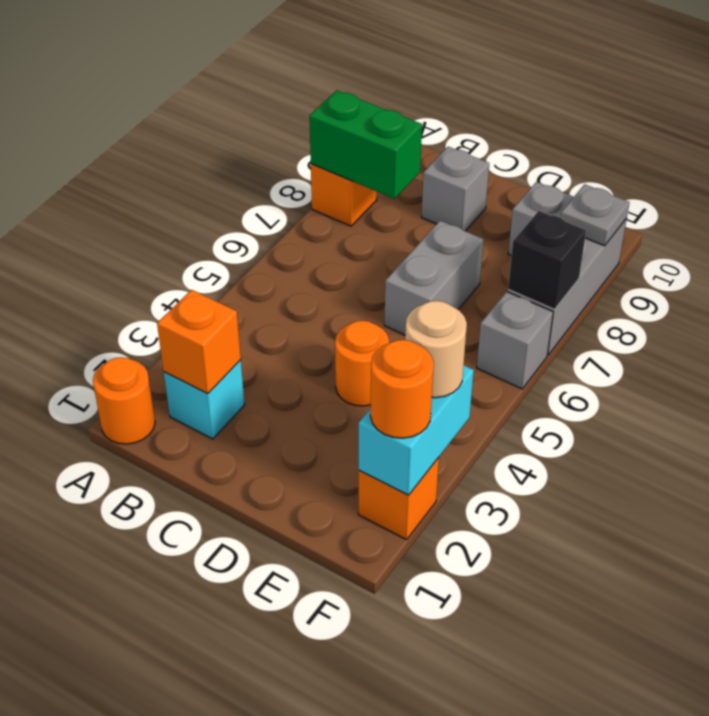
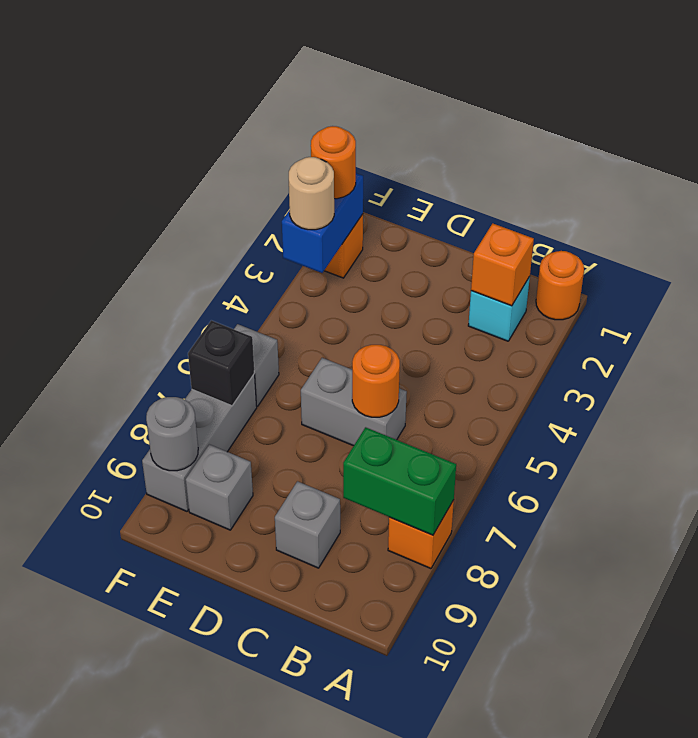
orange 1x1 round brick [335,321,389,406] -> orange 1x1 round brick moved to [352,345,400,417]
grey 1x2 brick [384,221,484,335] -> grey 1x2 brick turned to [301,358,407,446]
cyan 1x2 brick [359,365,474,495] -> blue 1x2 brick [282,173,363,273]
grey 1x1 plate [561,184,630,246] -> grey 1x1 round brick [146,397,198,471]

